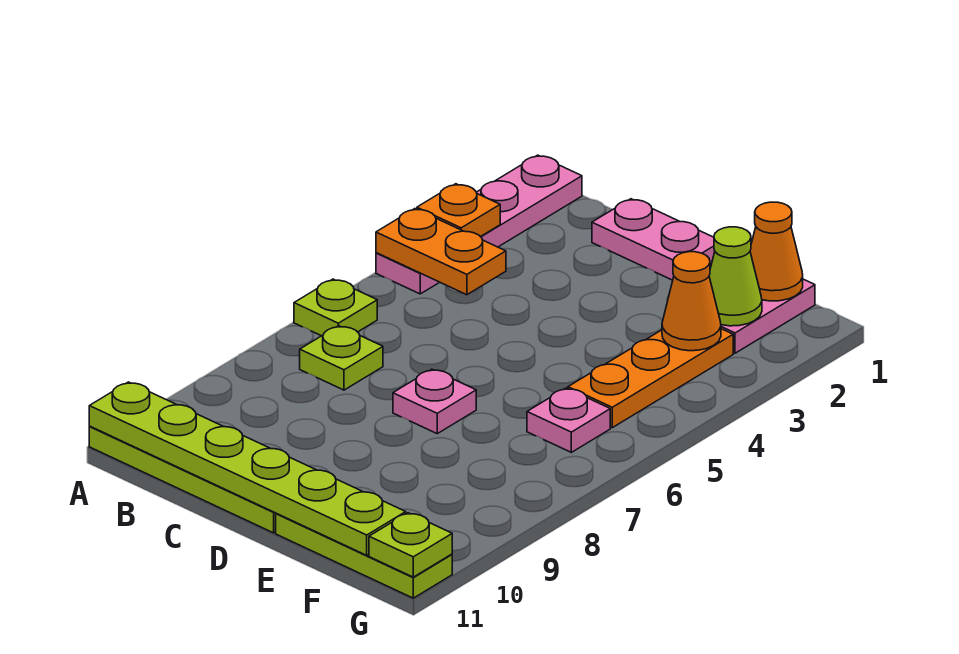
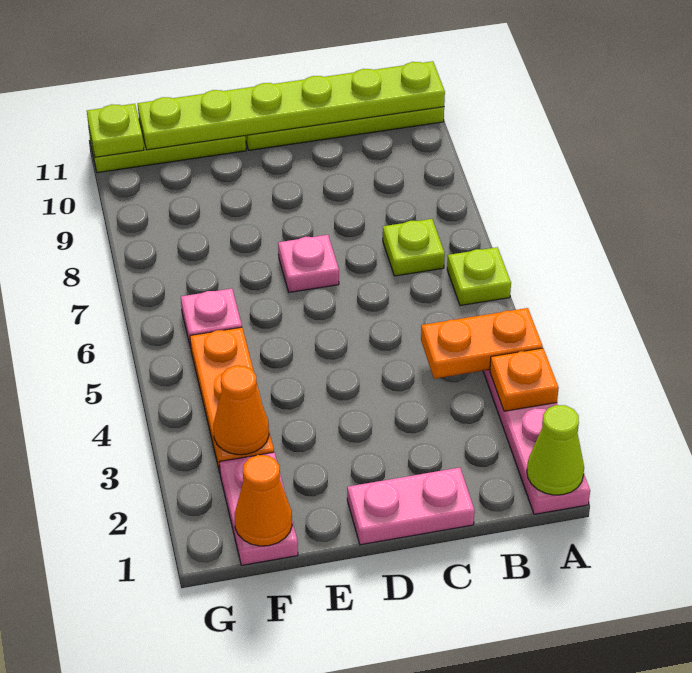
lime 1x1 cone [709,227,762,326] -> lime 1x1 cone moved to [527,405,584,495]

